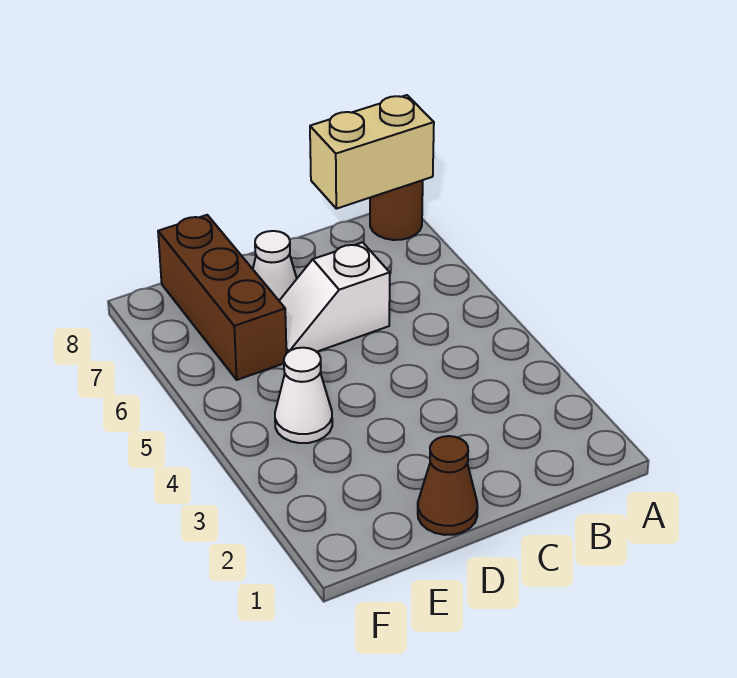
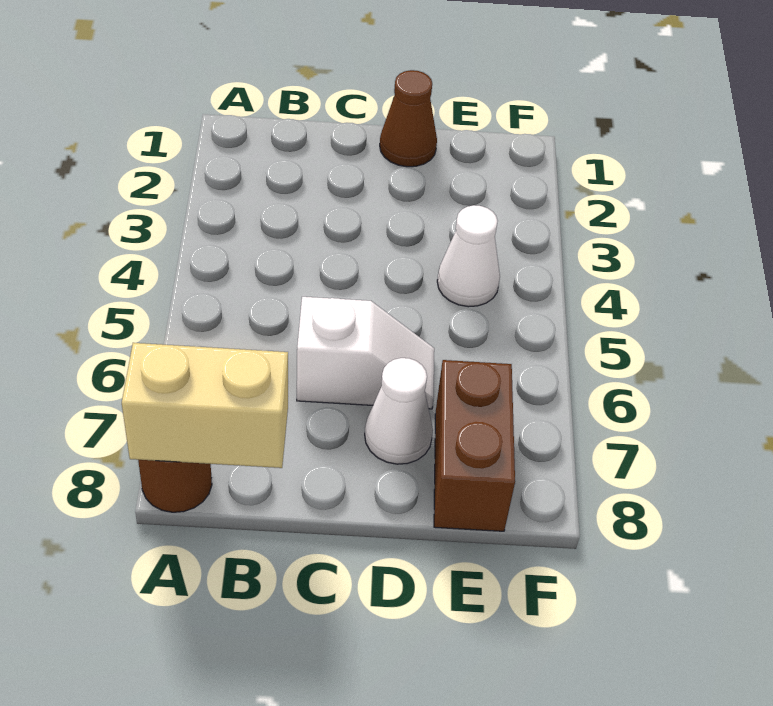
brown 1x3 brick [158,215,286,380] -> brown 1x2 brick [434,360,515,531]

